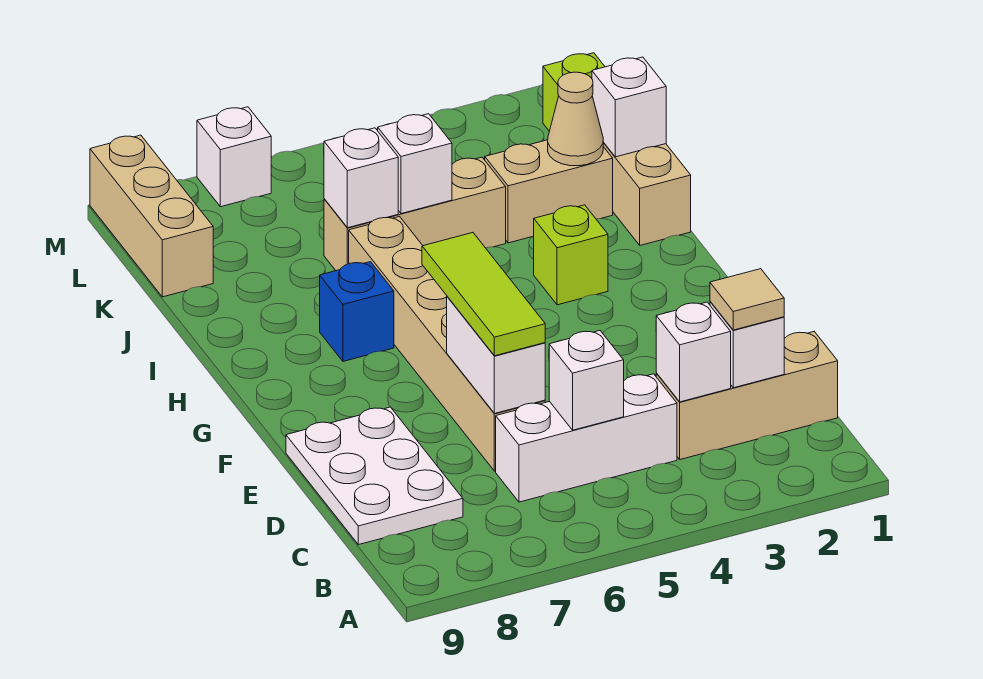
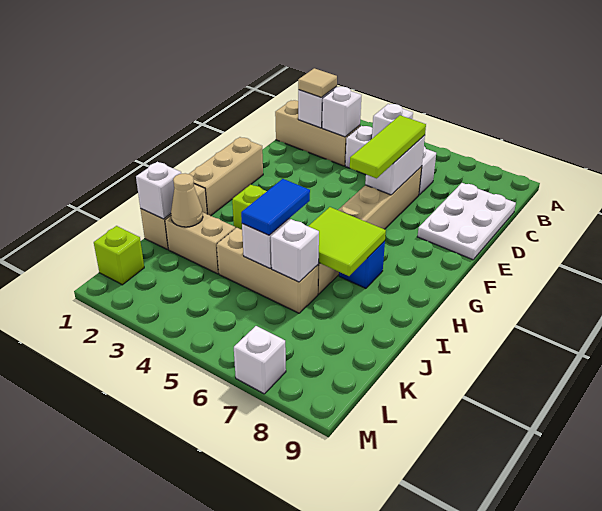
none -> lime 2x2 tile [308,207,386,276]
none -> blue 1x2 tile [241,179,310,235]
tan 1x3 brick [90,135,213,297] -> tan 1x3 brick moved to [189,137,263,216]

